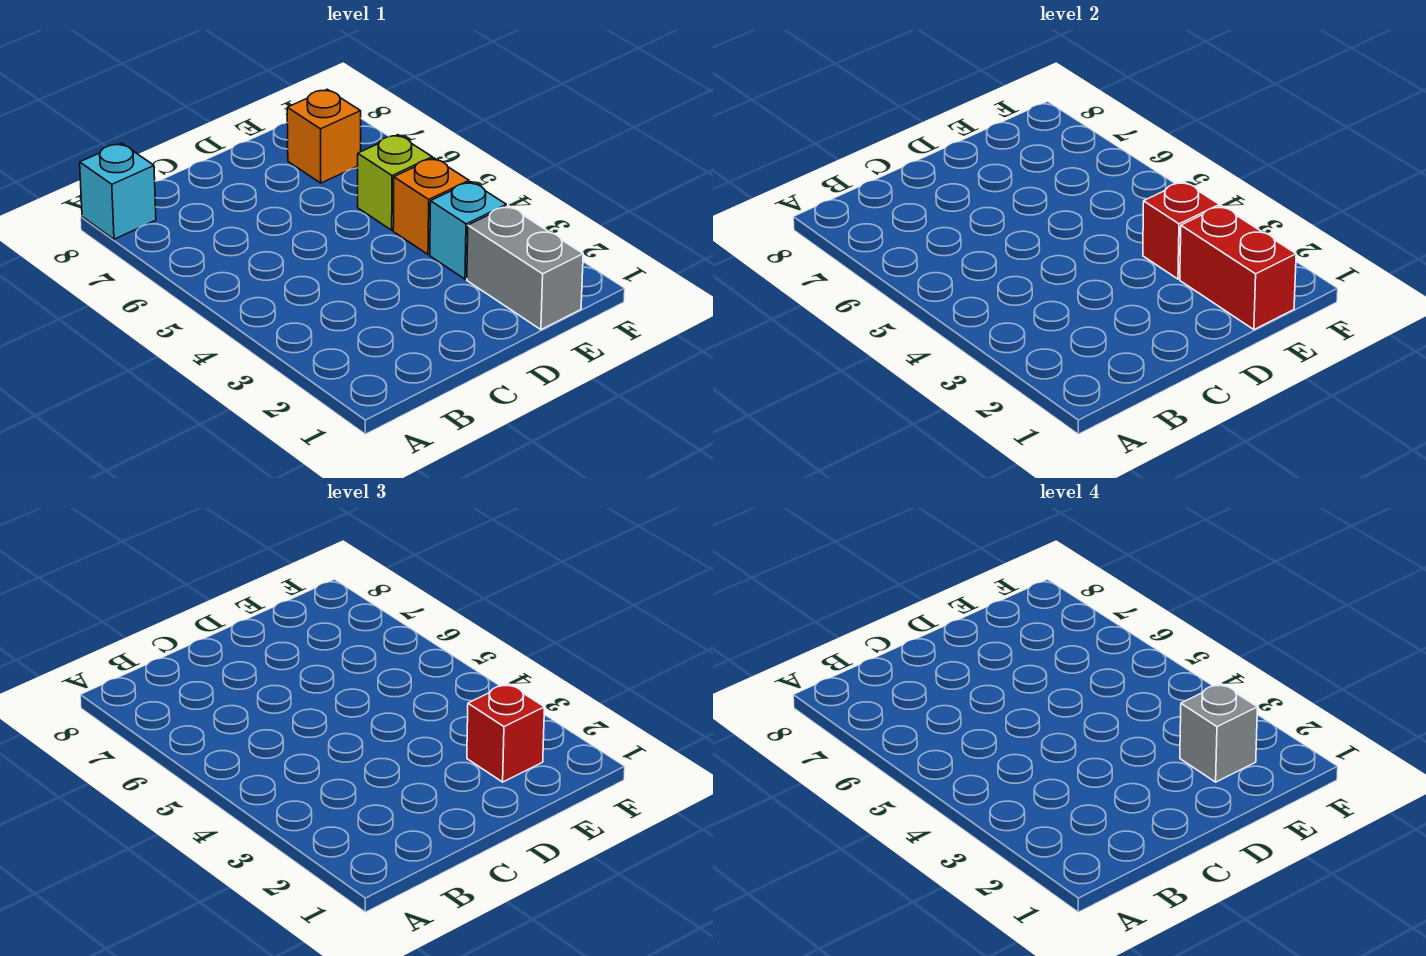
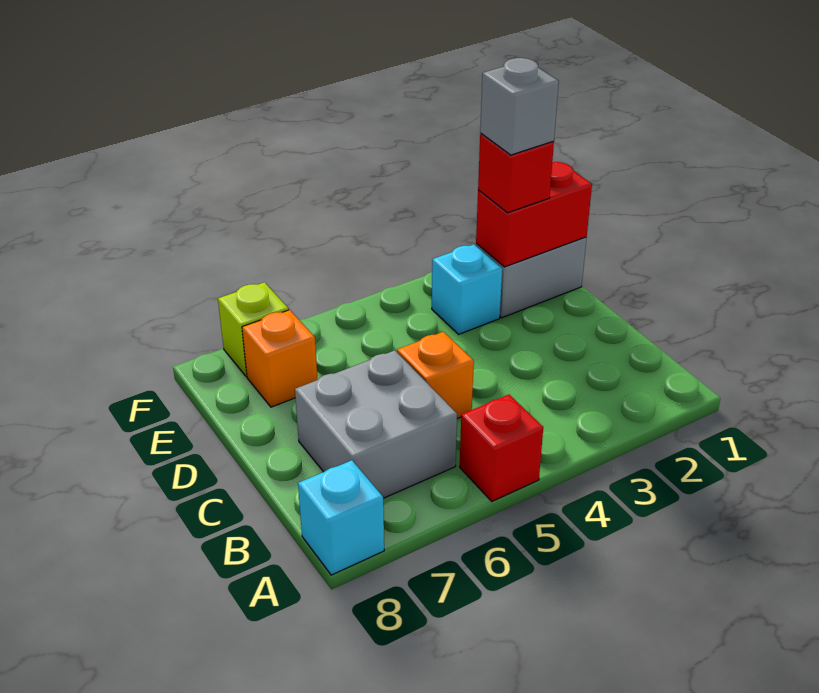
none -> grey 2x2 brick [295,350,457,498]
red 1x1 brick [1143,182,1219,279] -> red 1x1 brick moved to [460,395,543,501]
orange 1x1 brick [393,158,469,255] -> orange 1x1 brick moved to [397,332,474,419]
lime 1x1 brick [358,135,432,230] -> lime 1x1 brick moved to [218,282,289,377]

